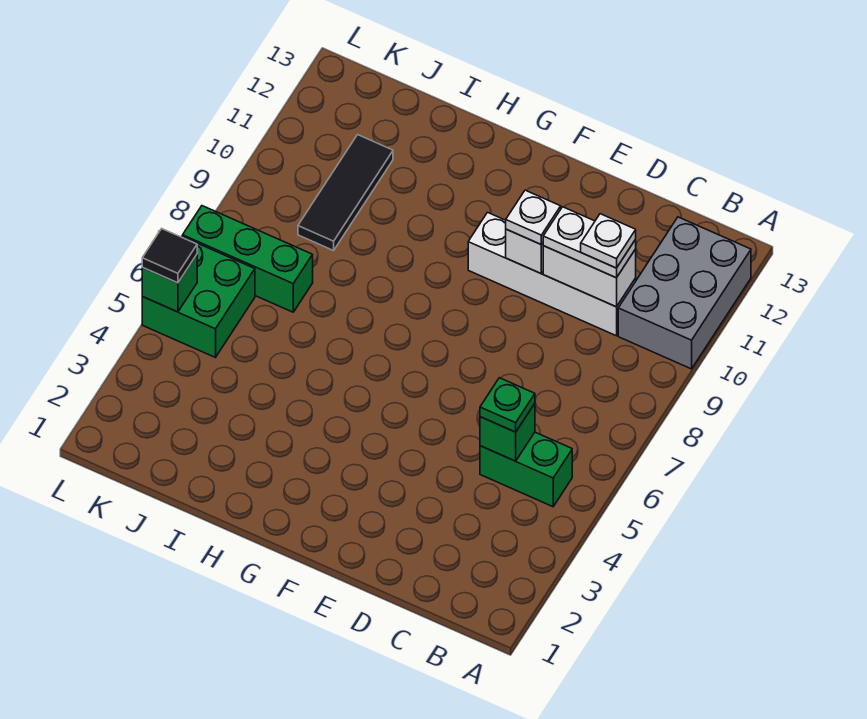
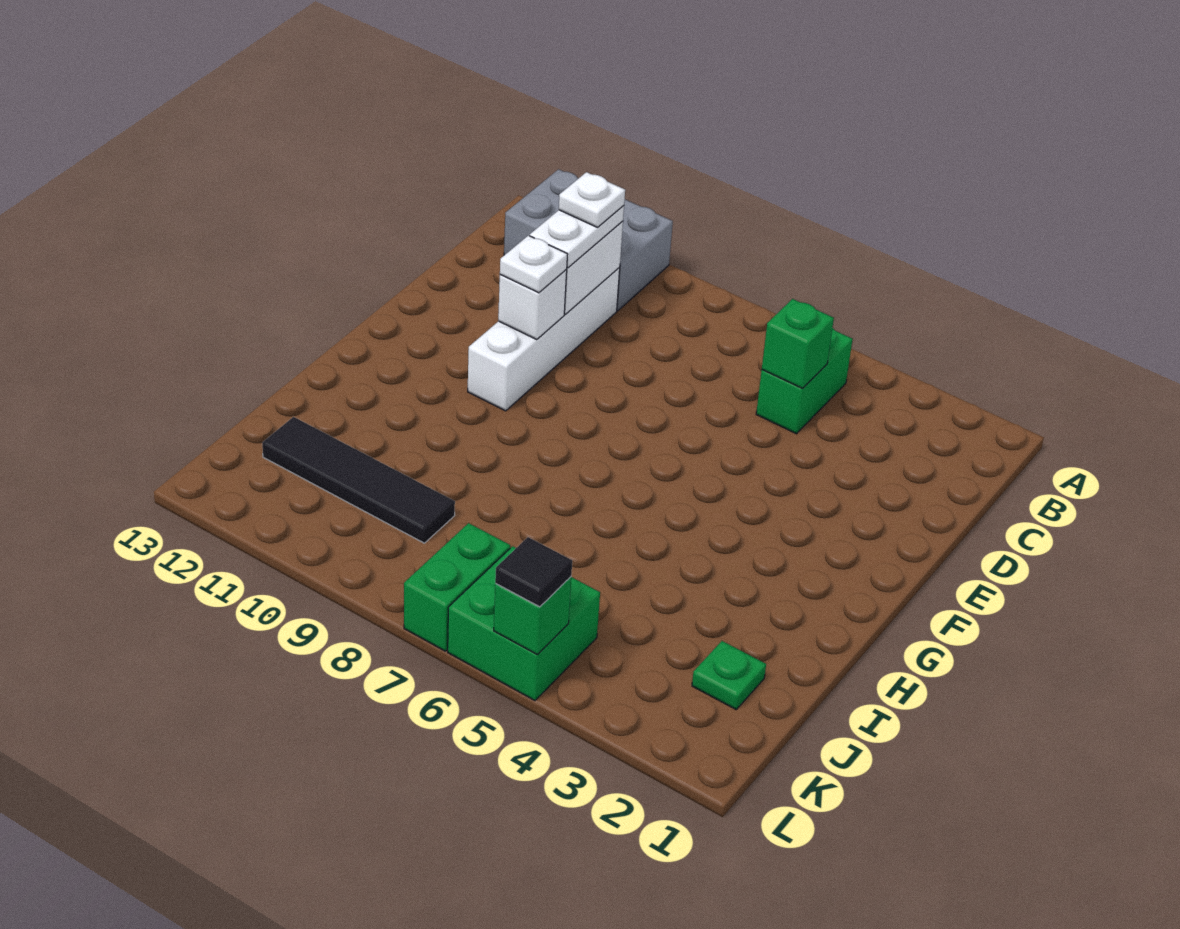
green 1x1 plate [480,378,535,432] -> green 1x1 plate moved to [692,641,766,709]
green 1x3 brick [183,206,313,312] -> green 1x2 brick [404,523,510,651]
black 1x3 tile [298,135,393,251] -> black 1x4 tile [262,417,455,543]

